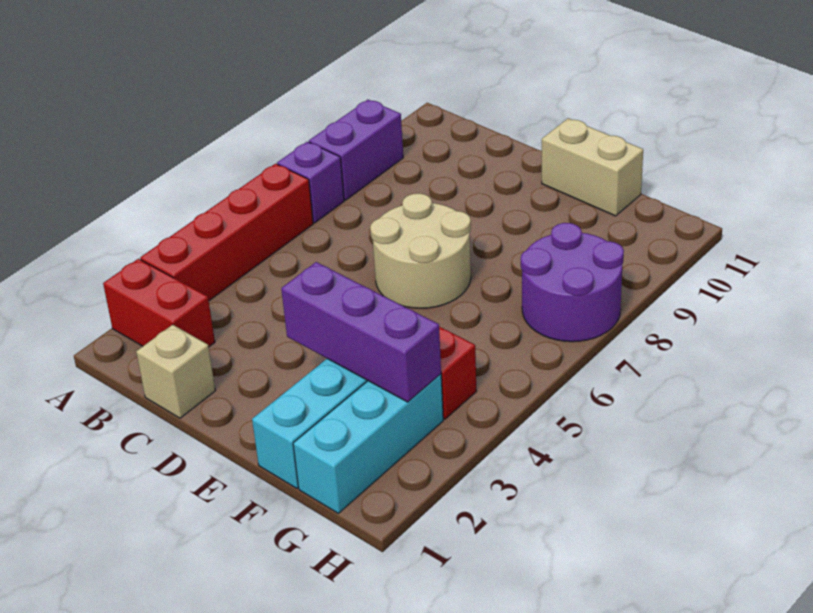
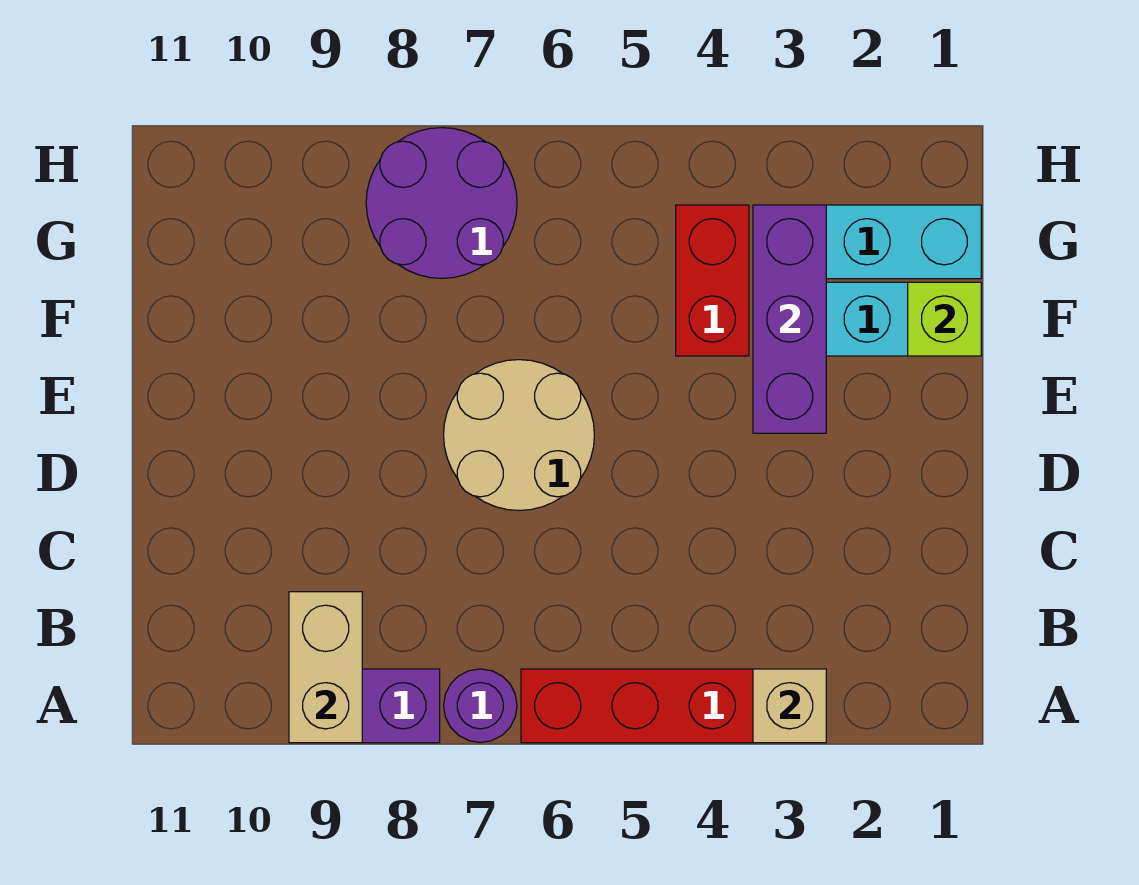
red 1x2 brick [103,259,215,347] -> none
purple 1x1 brick [277,142,344,223] -> purple 1x1 round brick [444,669,517,743]
tan 1x1 brick [136,325,215,418] -> tan 1x1 brick moved to [753,669,826,743]
tan 1x2 brick [542,118,643,216] -> tan 1x2 brick moved to [289,592,362,743]
none -> lime 1x1 brick [908,282,981,356]

